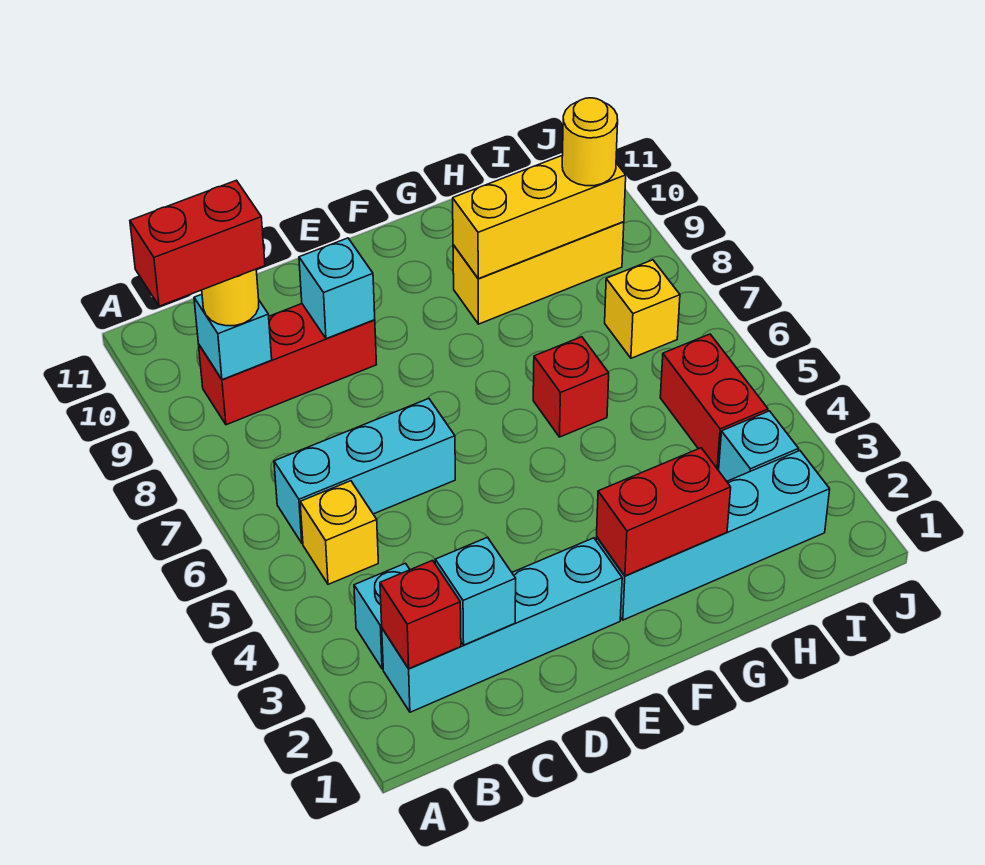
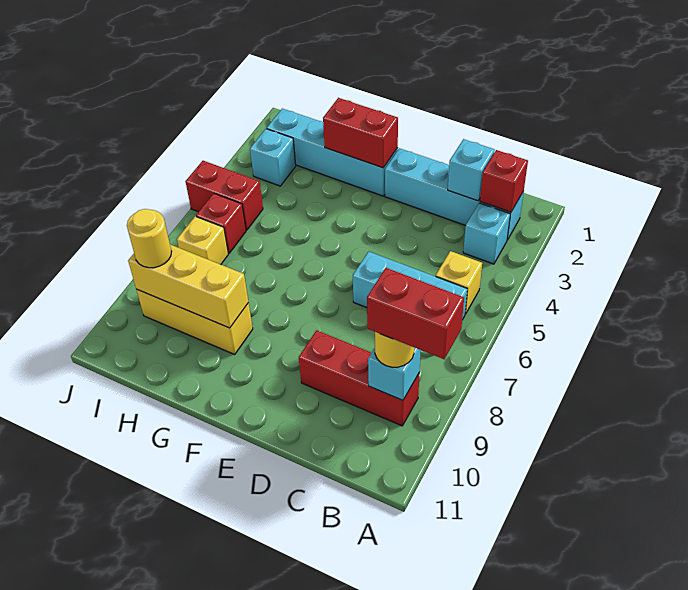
cyan 1x1 brick [299,238,375,339] -> none
red 1x1 brick [533,337,609,437] -> red 1x1 brick moved to [196,194,246,253]
red 1x2 brick [660,334,768,470] -> red 1x2 brick turned to [186,161,263,230]

